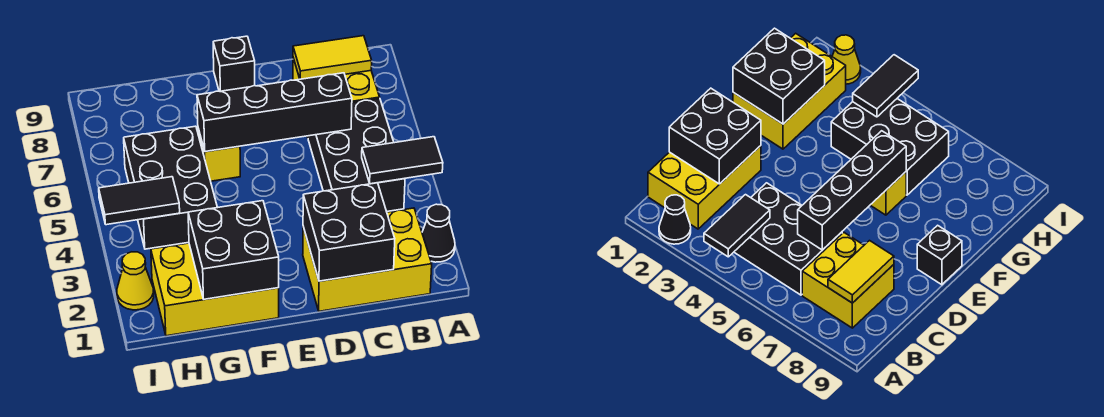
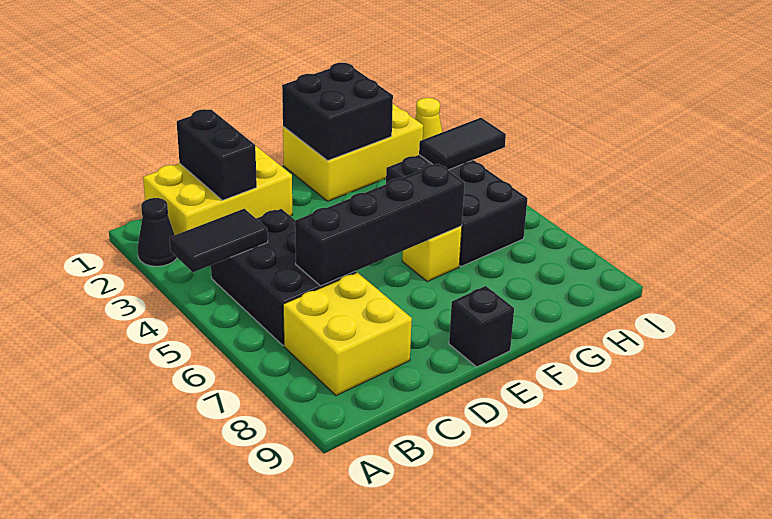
yellow 1x2 tile [293,36,372,79] -> none
black 2x2 brick [303,183,395,281] -> black 1x2 brick [177,109,257,200]

